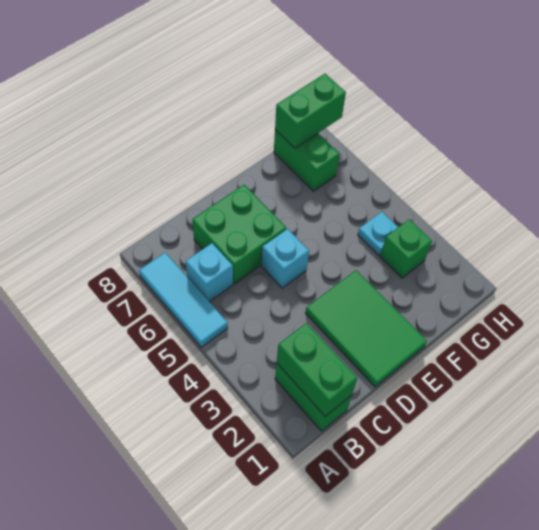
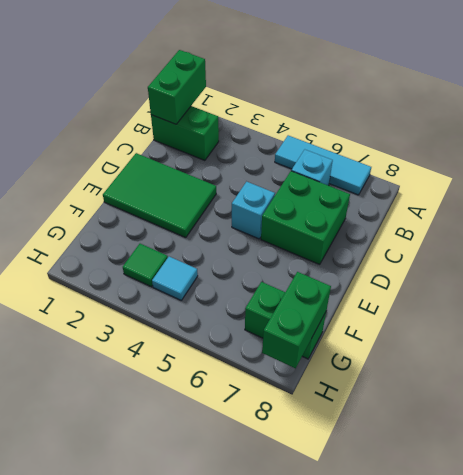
green 1x2 brick [277,323,357,416] -> green 1x2 brick turned to [148,50,206,124]
green 1x1 brick [380,219,432,278] -> green 1x1 tile [123,244,168,287]
cyan 1x1 plate [358,212,398,255] -> cyan 1x1 tile [152,257,198,300]

